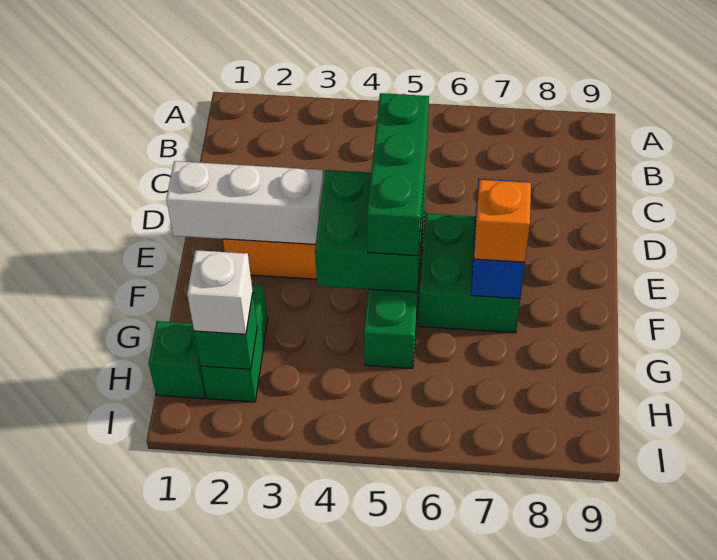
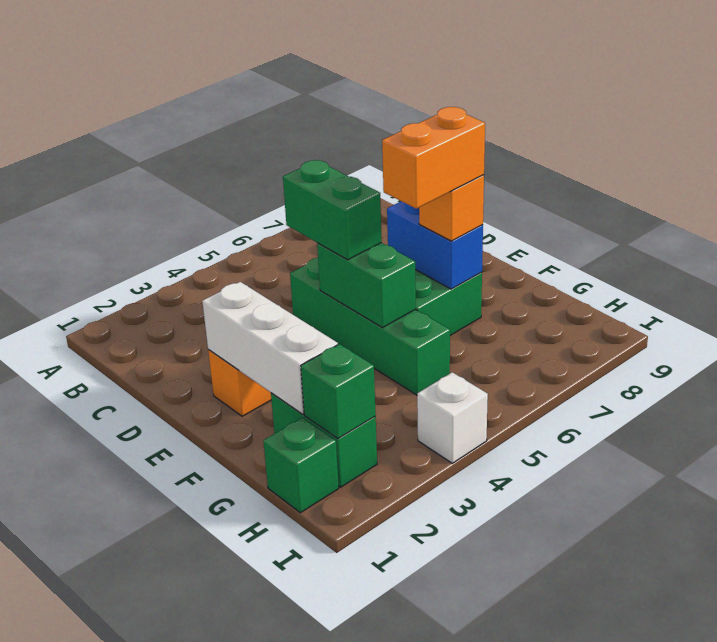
green 1x3 brick [367,93,429,256] -> green 1x2 brick [283,160,382,260]
white 1x3 brick [166,161,324,244] -> white 1x3 brick turned to [202,282,338,414]
green 2x2 brick [315,170,425,292] -> green 1x2 brick [317,243,416,328]
none -> orange 1x2 brick [382,107,485,209]
white 1x1 brick [187,250,253,334] -> white 1x1 brick moved to [417,372,488,463]

